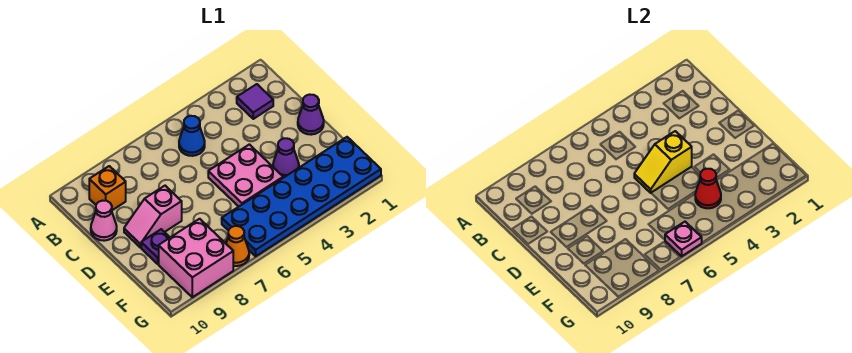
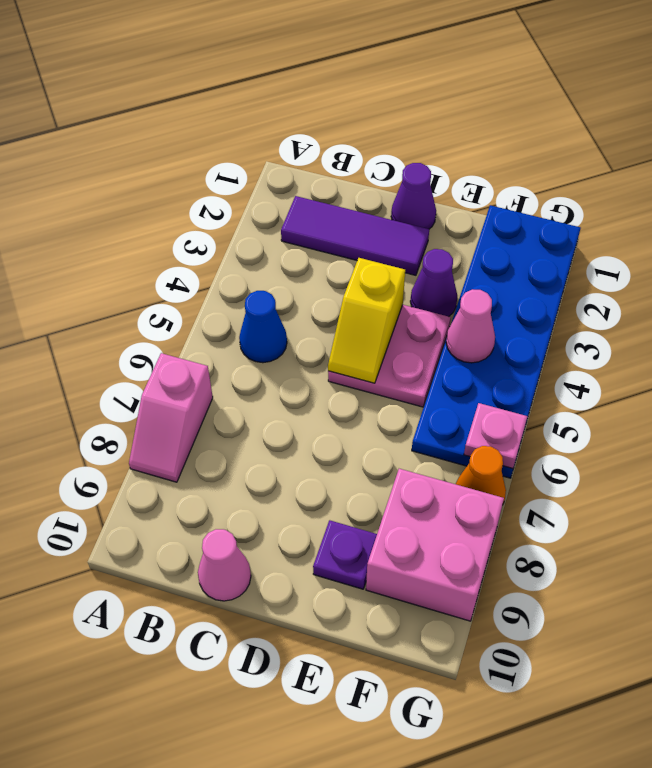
purple 1x1 tile [237,84,273,119] -> purple 1x3 tile [281,196,429,275]
orange 1x1 brick [89,166,126,210] -> none
pink 1x2 slope [124,186,182,247] -> pink 1x2 slope moved to [129,353,213,482]
red 1x1 cone [695,169,721,208] -> pink 1x1 cone [446,289,495,363]

